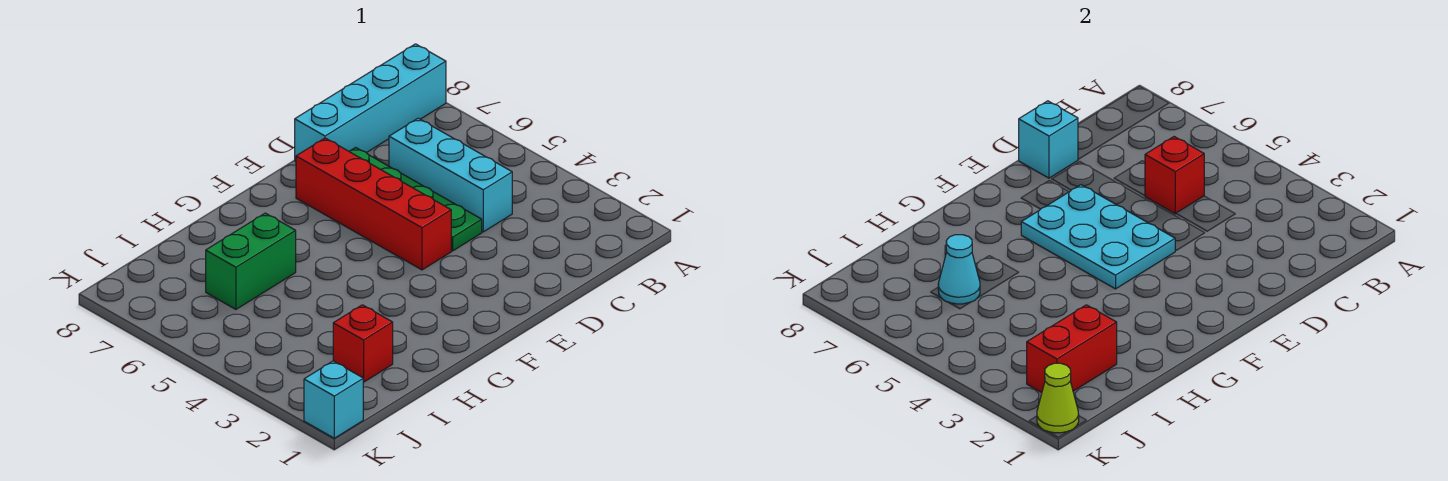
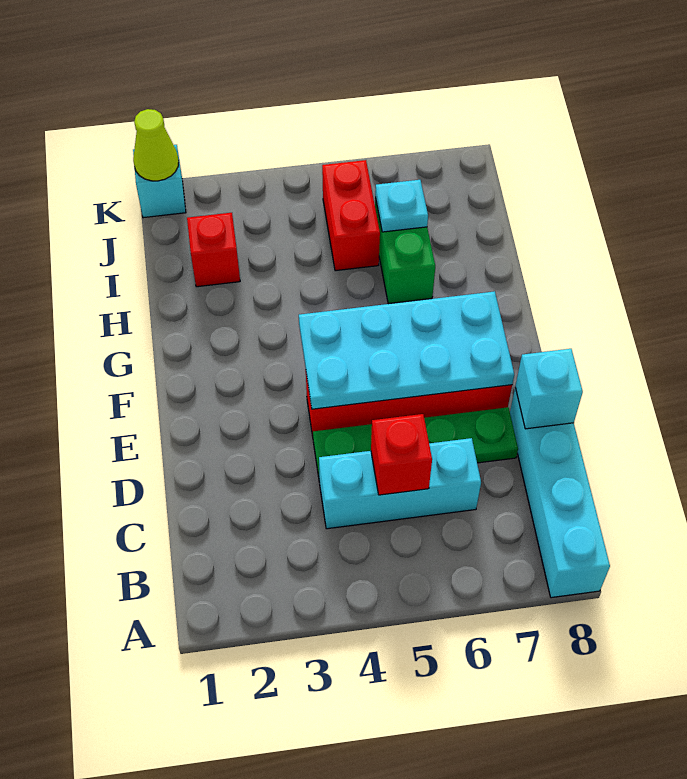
cyan 2x3 plate [1021,185,1175,289] -> cyan 2x4 plate [299,291,514,409]
red 1x2 brick [1027,305,1117,392] -> red 1x2 brick moved to [322,160,380,271]
cyan 1x1 cone [938,235,980,304] -> cyan 1x1 plate [375,180,428,232]

